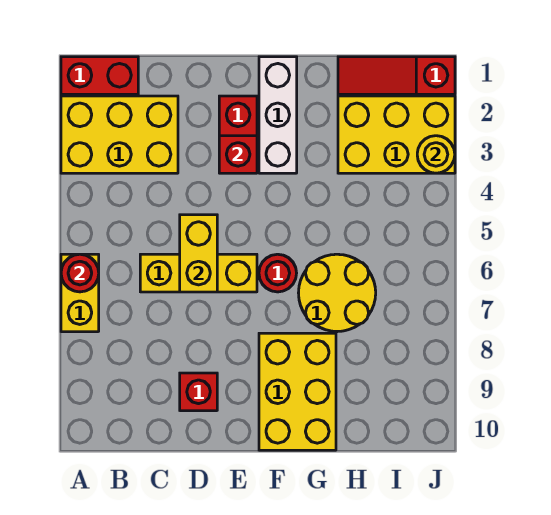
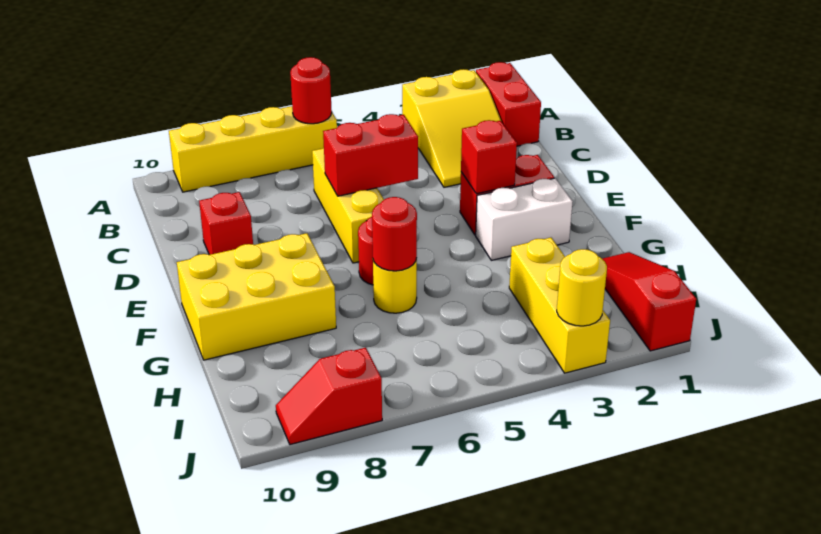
yellow 2x3 brick [61,96,178,173] -> yellow 2x3 slope [402,69,501,187]
yellow 1x2 brick [61,254,99,332] -> yellow 1x4 brick [169,106,337,192]
yellow 1x2 brick [180,215,217,292] -> red 1x2 brick [323,114,418,196]
white 1x3 brick [259,57,297,173] -> white 1x2 brick [476,178,573,260]
yellow 2x2 round brick [299,254,376,332] -> yellow 1x1 round brick [373,258,417,313]
none -> red 1x1 round brick [372,197,417,271]
yellow 2x3 brick [338,96,455,173] -> yellow 1x3 brick [509,238,610,373]
none -> red 1x2 slope [276,347,382,445]

